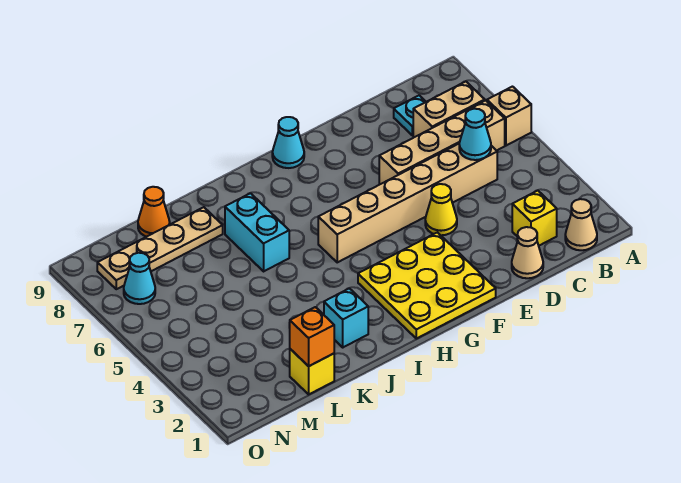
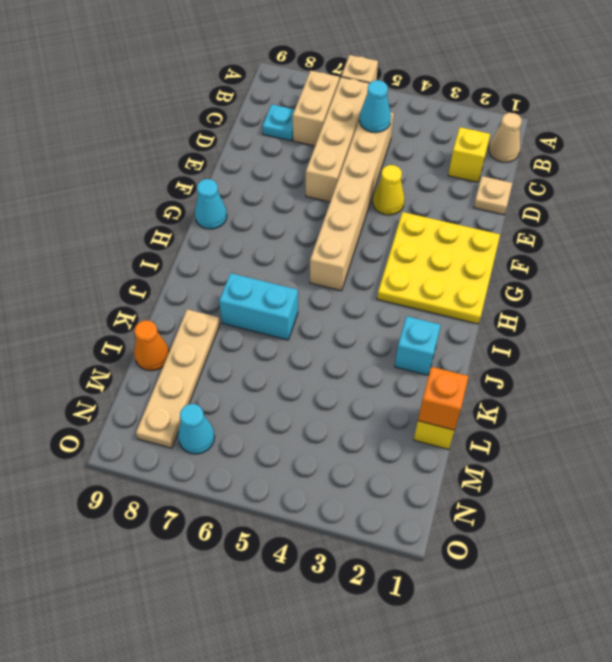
tan 1x1 cone [512,227,543,278] -> tan 1x1 plate [474,176,512,215]

